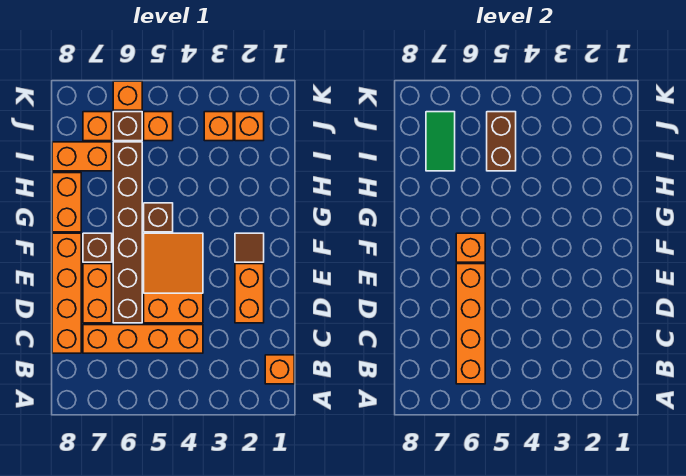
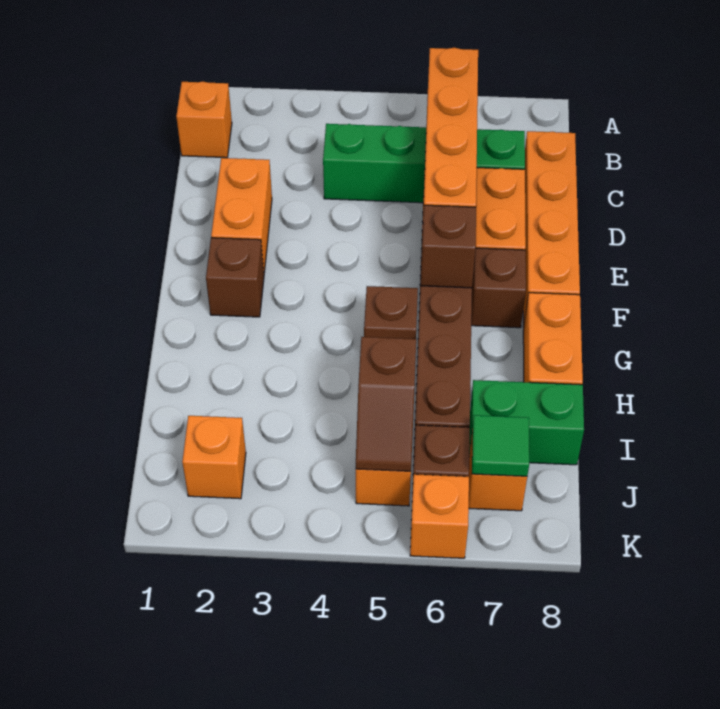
orange 1x4 brick [83,325,203,353] -> green 1x4 brick [323,124,525,203]
orange 2x3 slope [144,233,203,323] -> none
brown 1x1 tile [235,233,264,262] -> brown 1x1 brick [206,238,264,317]
orange 1x1 brick [456,233,485,262] -> brown 1x1 brick [421,205,476,288]
brown 1x2 brick [487,112,516,171] -> brown 1x2 slope [356,337,416,471]
orange 1x2 brick [52,142,112,171] -> green 1x2 brick [469,380,584,465]
green 1x2 tile [426,112,455,171] -> green 1x1 tile [472,415,529,476]
orange 1x1 brick [204,112,233,141] -> none

